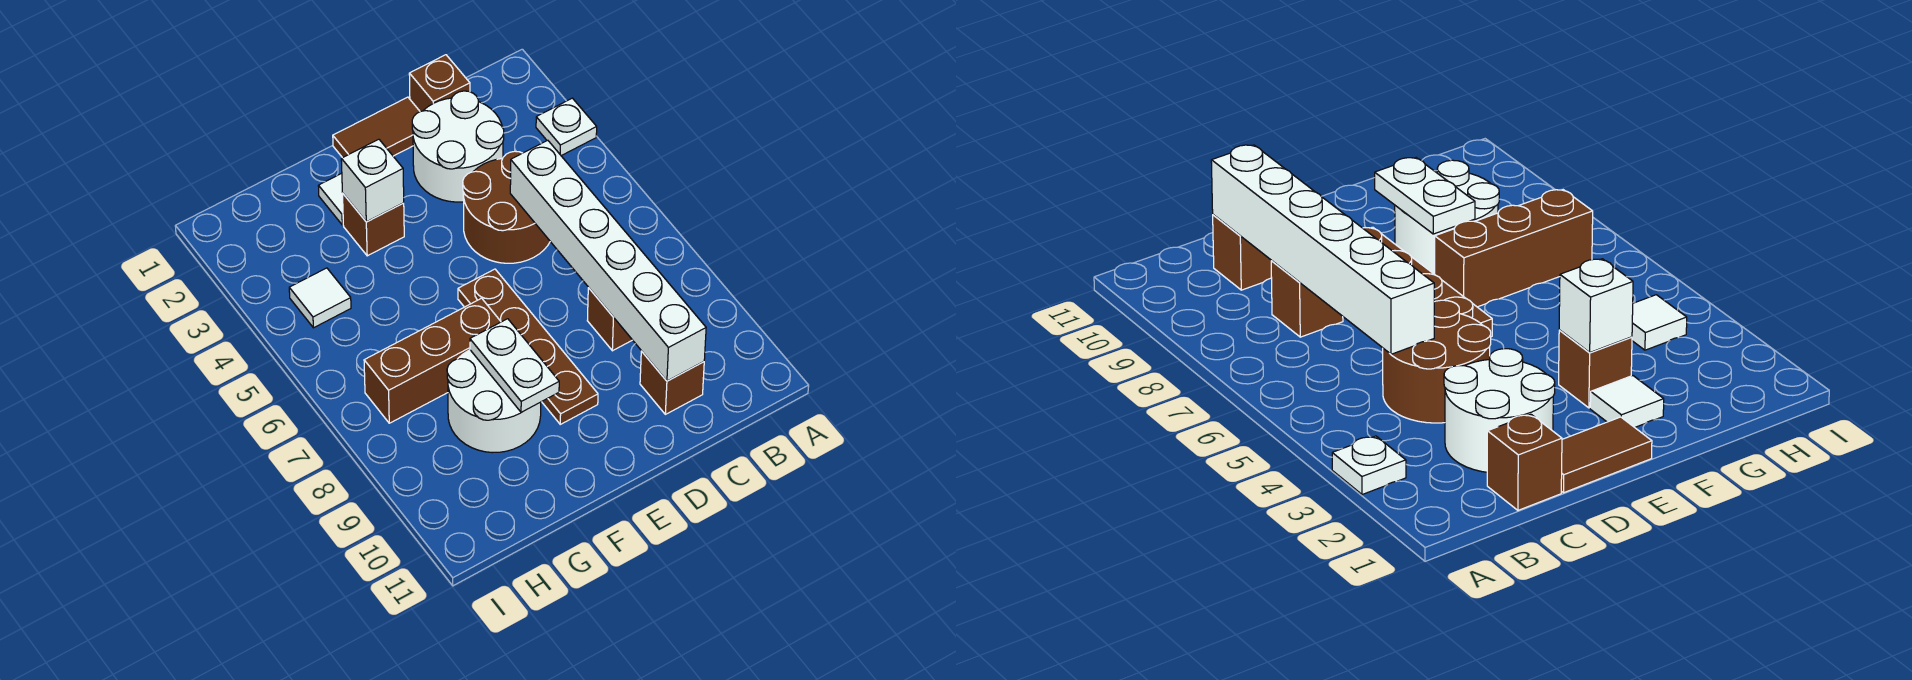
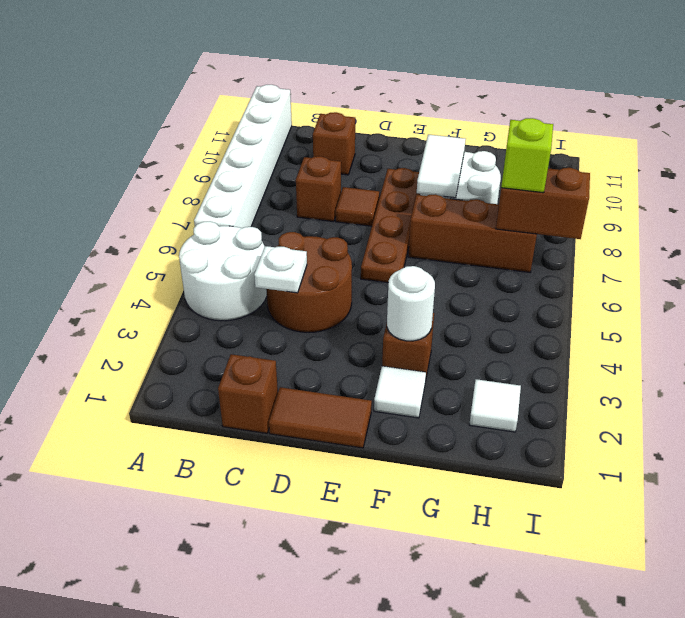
white 1x1 plate [536,98,597,156] -> white 1x1 plate moved to [254,246,307,293]
white 2x2 round brick [412,91,504,202] -> white 2x2 round brick moved to [179,222,267,321]
white 1x6 brick [510,140,706,381] -> white 1x6 brick moved to [194,85,292,228]
none -> brown 1x1 tile [336,187,379,226]
white 1x1 brick [341,139,404,222] -> white 1x1 round brick [387,266,435,341]
white 1x2 plate [470,319,559,412] -> white 1x2 tile [417,134,466,198]
white 1x1 tile [289,268,351,328] -> white 1x1 tile moved to [469,379,521,432]
none -> brown 1x2 brick [496,168,590,239]
none -> lime 1x1 brick [501,118,553,193]

